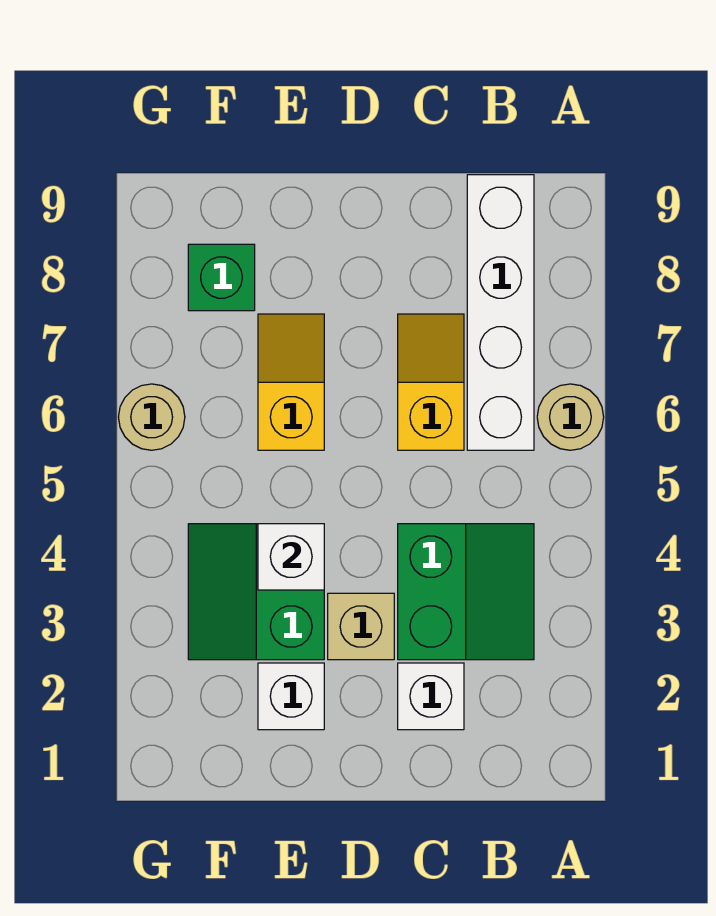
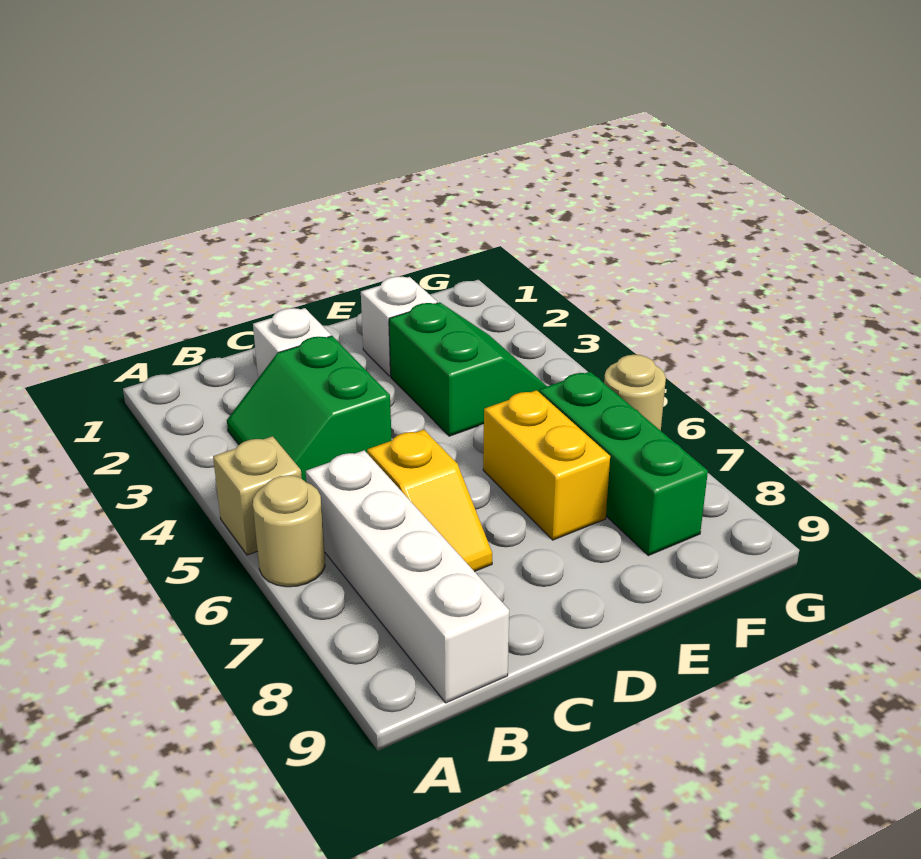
tan 1x1 brick [328,593,394,660] -> tan 1x1 brick moved to [213,436,302,555]
white 1x1 brick [258,524,324,590] -> none
yellow 1x2 slope [258,314,324,450] -> yellow 1x2 brick [483,390,610,540]
green 1x1 brick [188,244,255,311] -> green 1x3 brick [539,372,708,556]

